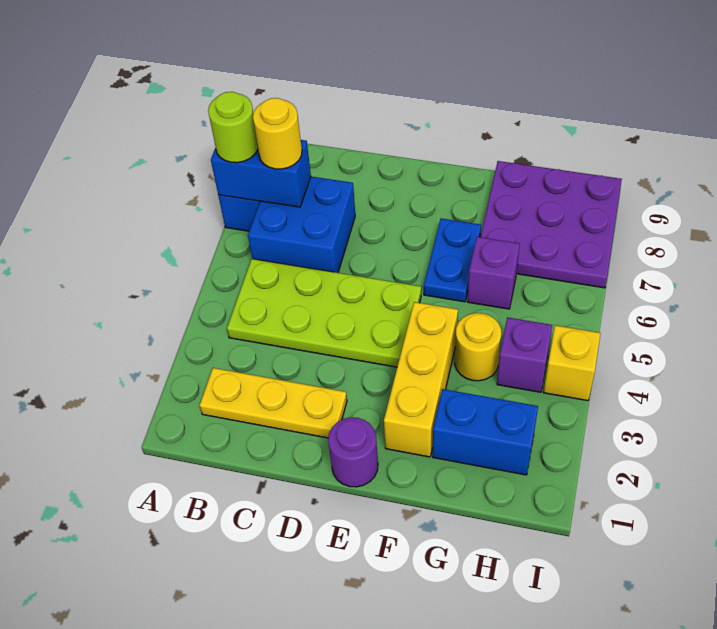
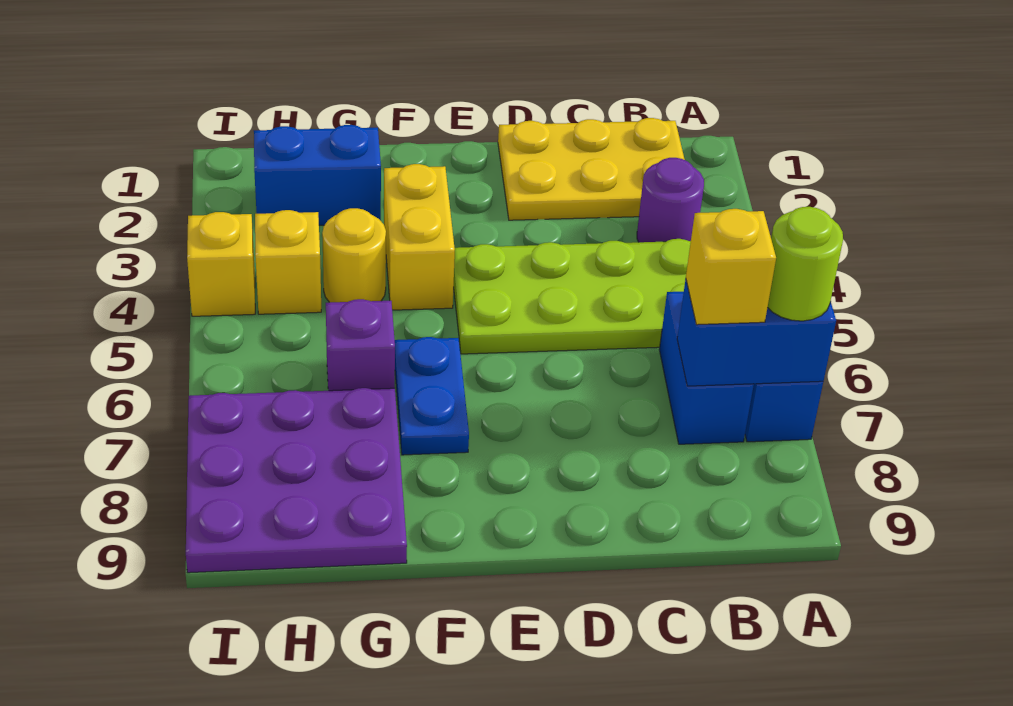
yellow 1x3 plate [200,368,347,438] -> yellow 2x3 plate [498,118,685,220]
blue 2x2 brick [248,176,355,273] -> blue 1x2 brick [659,292,754,444]
yellow 1x1 round brick [253,98,302,169] -> yellow 1x1 brick [686,209,776,325]
purple 1x1 round brick [328,417,378,487] -> purple 1x1 round brick moved to [637,158,704,242]
yellow 1x3 brick [384,302,458,457] -> yellow 1x2 brick [384,164,455,310]
purple 1x1 brick [497,317,552,392] -> yellow 1x1 brick [255,210,321,314]

